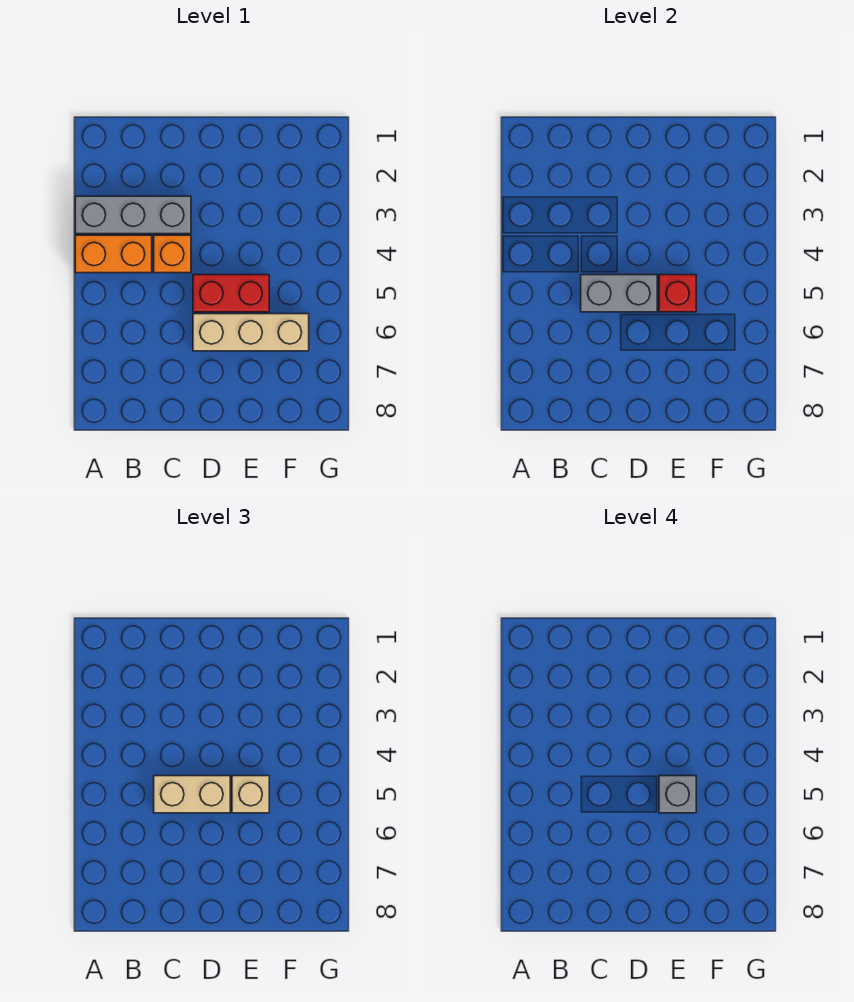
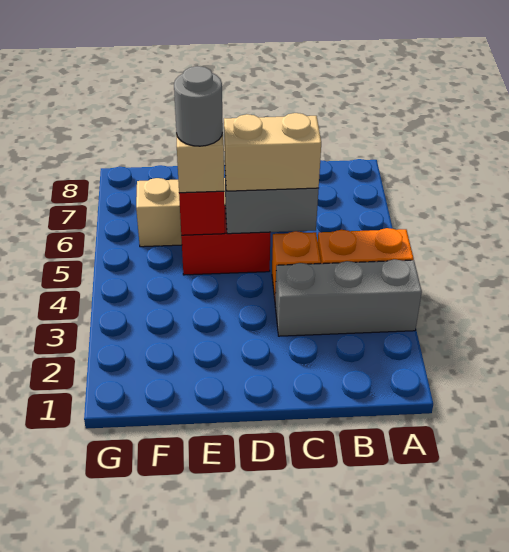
grey 1x1 brick [659,776,696,813] -> grey 1x1 round brick [174,66,223,146]

